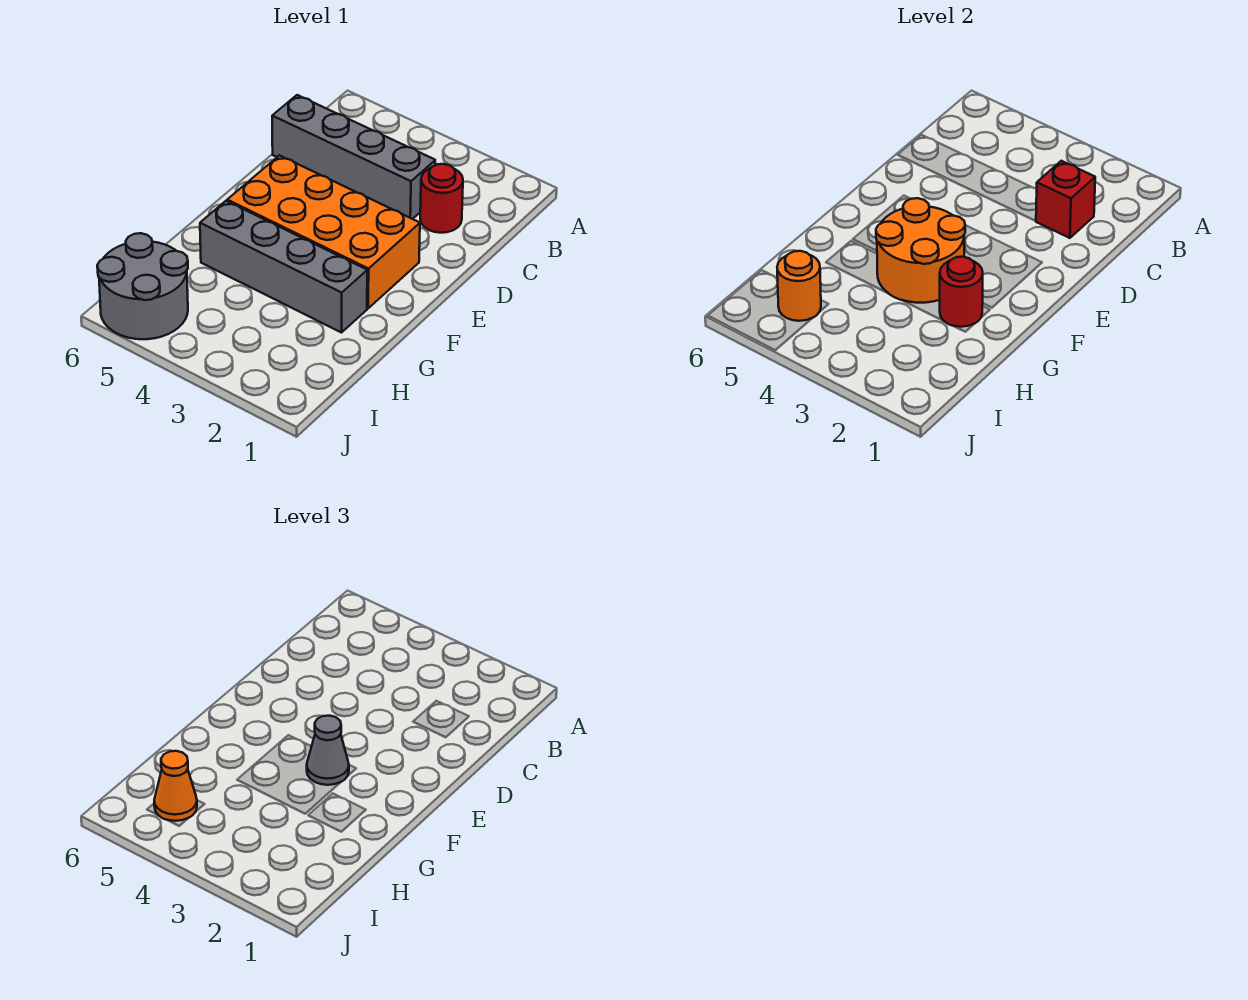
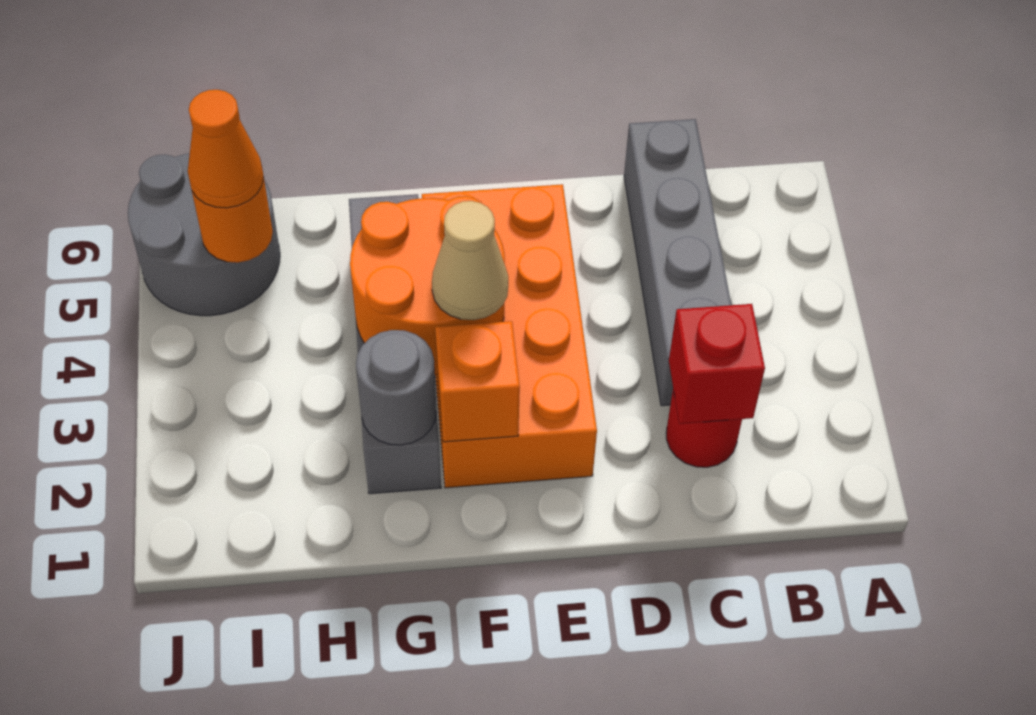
none -> orange 1x1 brick [435,321,520,442]
grey 1x1 cone [307,716,349,785] -> tan 1x1 cone [432,201,508,320]
red 1x1 round brick [940,257,983,327] -> grey 1x1 round brick [356,330,436,445]

